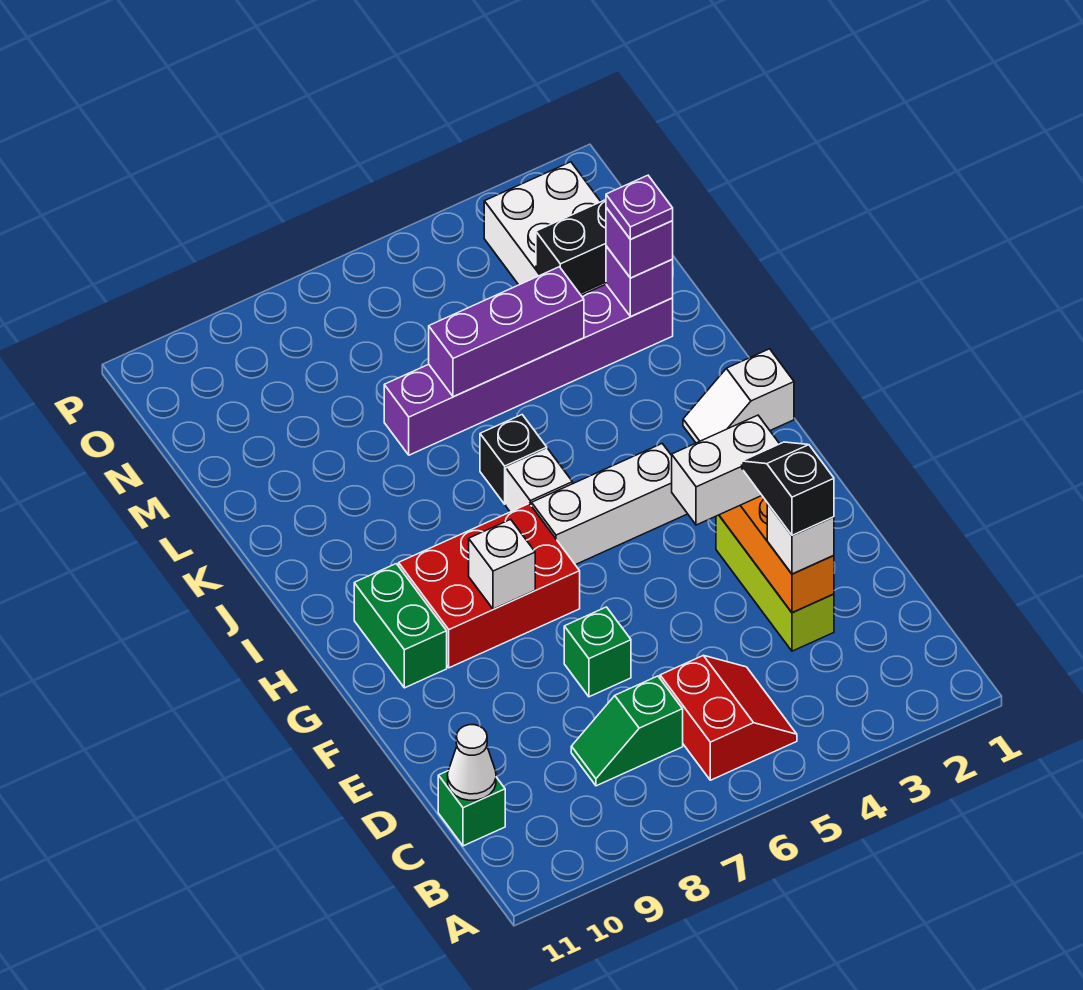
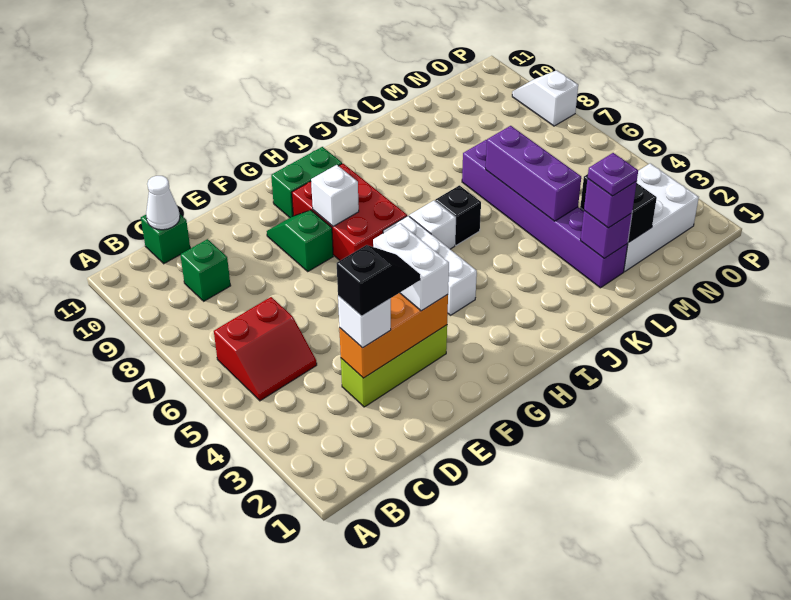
green 1x2 slope [571,676,683,786] -> green 1x2 slope moved to [267,210,333,271]
green 1x1 brick [564,607,631,697] -> green 1x1 brick moved to [180,239,231,301]
white 1x2 slope [683,349,794,443] -> white 1x2 slope moved to [512,70,578,126]

